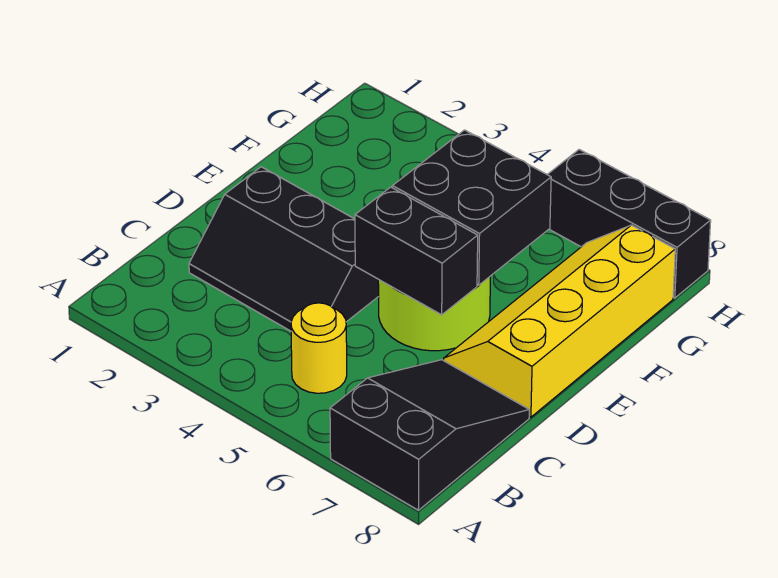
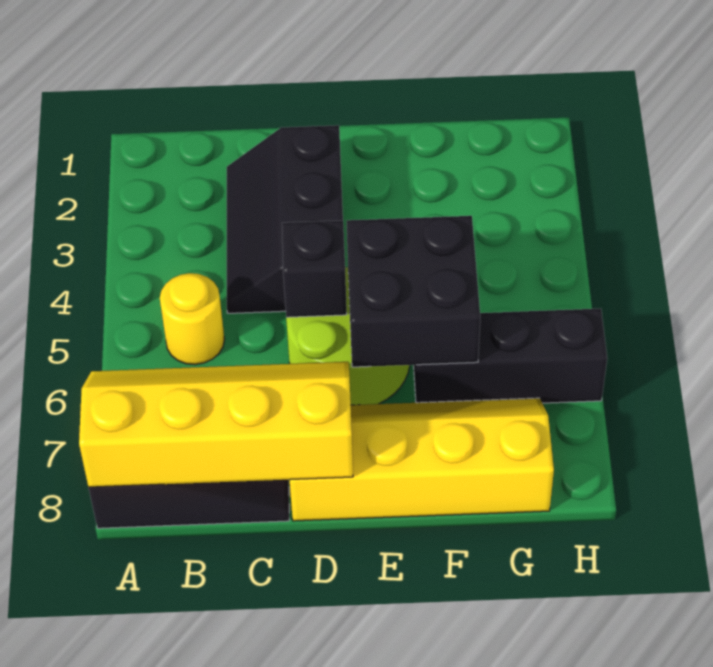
none -> yellow 2x4 slope [79,362,353,487]
black 1x2 brick [355,187,478,315] -> black 1x1 brick [282,220,347,317]
black 1x3 brick [547,150,711,298] -> black 1x3 brick turned to [414,309,607,403]

